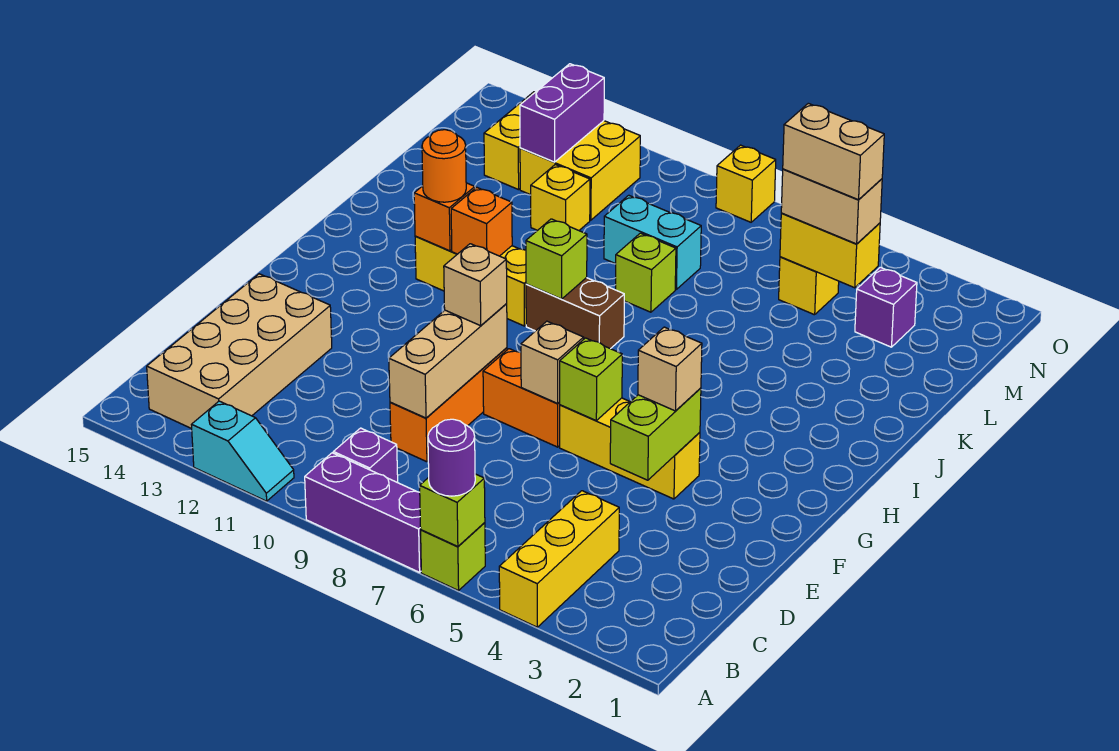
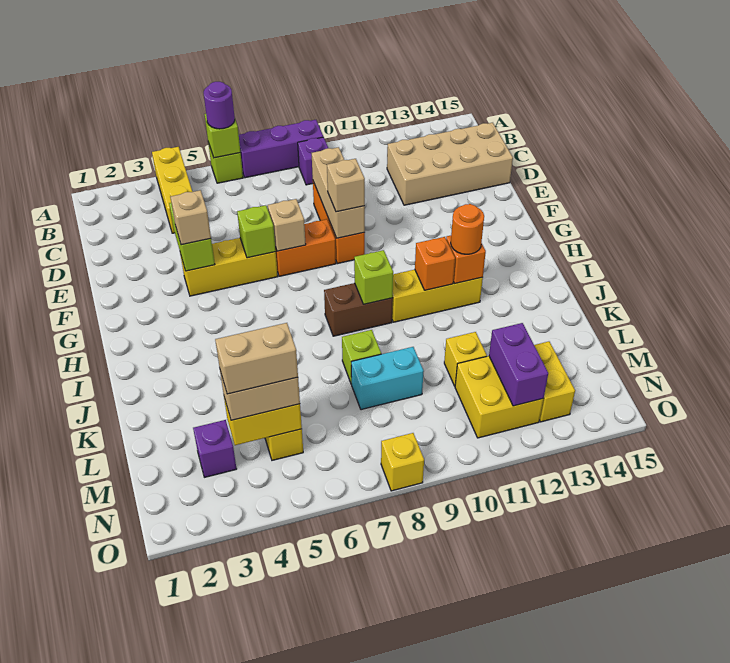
cyan 1x2 slope [191,401,294,501] -> none
tan 2x4 brick [147,274,332,429] -> tan 2x4 brick turned to [387,123,513,205]

